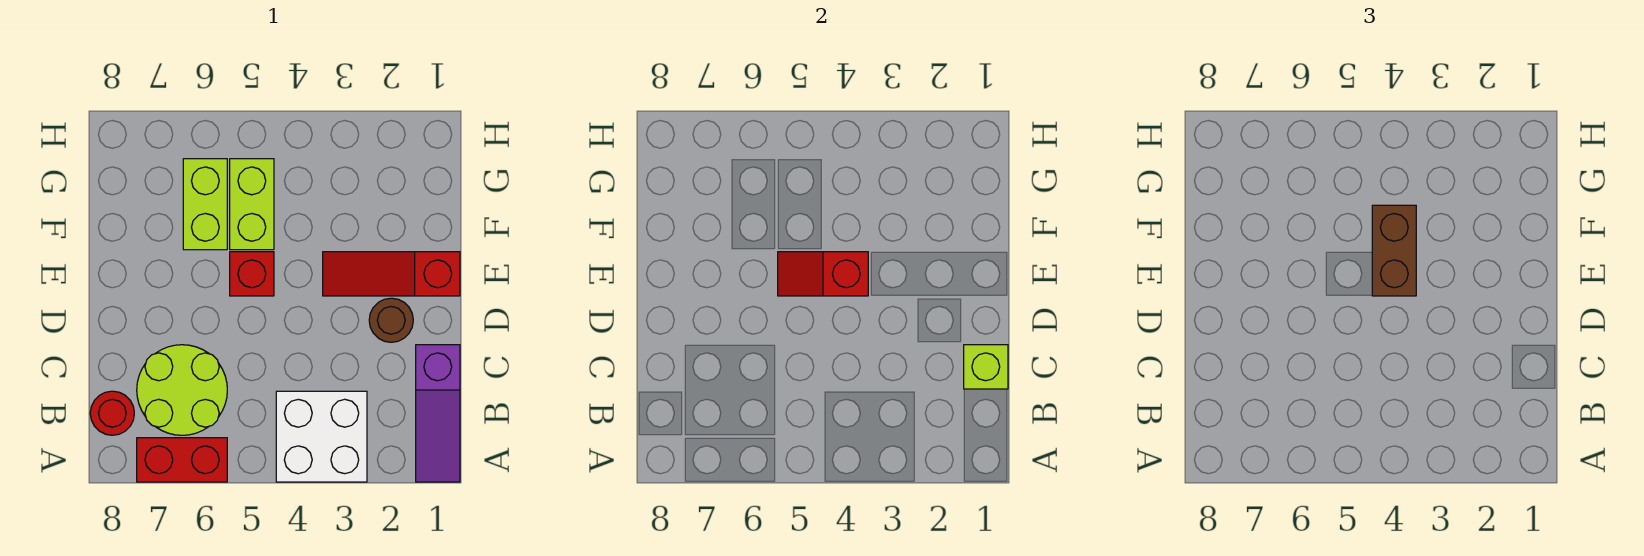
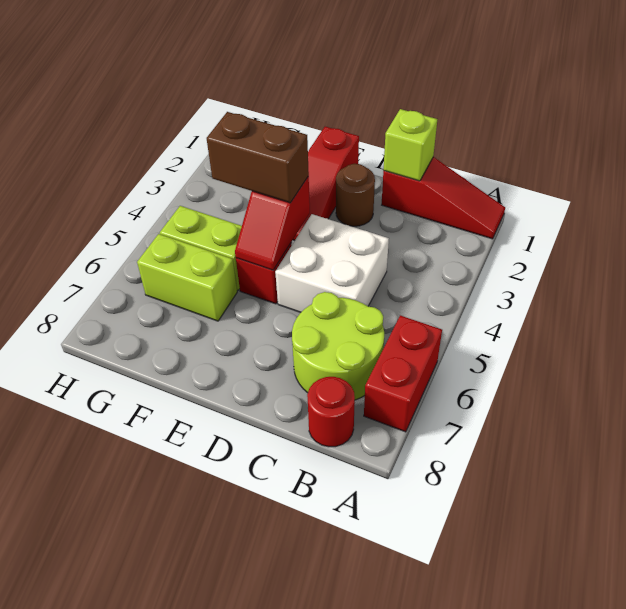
purple 1x3 slope [416,345,460,482] -> red 1x3 slope [382,157,505,239]
white 2x2 brick [276,391,367,482] -> white 2x2 brick moved to [275,214,389,312]

